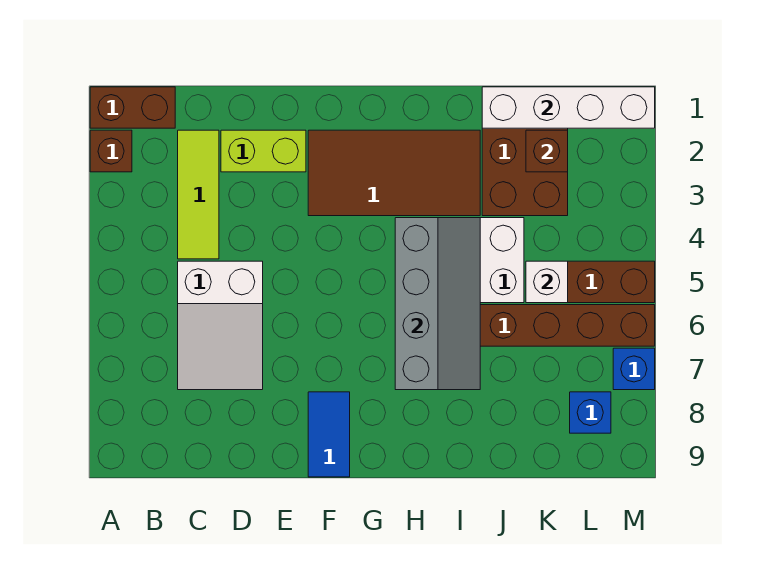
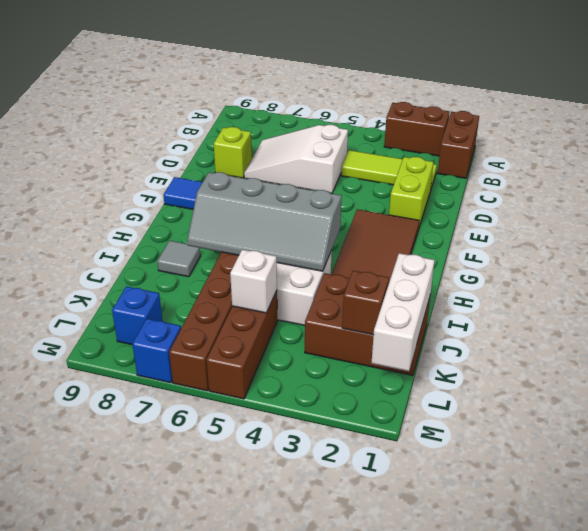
brown 1x1 brick [90,130,132,172] -> brown 1x2 brick [384,102,449,156]
none -> lime 1x1 brick [214,127,252,178]
none -> grey 1x1 tile [157,241,200,277]
white 1x4 brick [482,87,655,128] -> white 1x3 brick [372,253,435,371]

